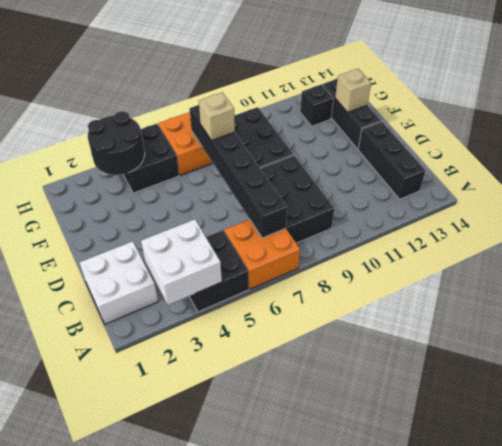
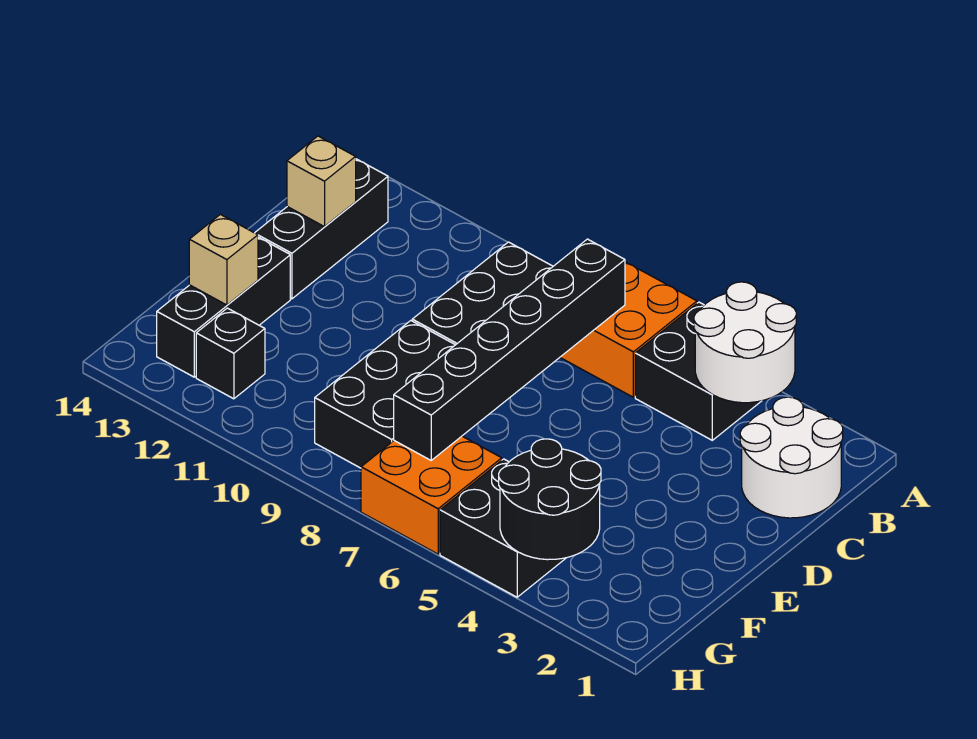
white 2x2 brick [141,219,222,305] -> white 2x2 round brick [694,282,796,403]
white 2x2 brick [79,241,158,324] -> white 2x2 round brick [740,397,843,518]
tan 1x1 brick [199,92,235,141] -> tan 1x1 brick moved to [287,136,356,227]

